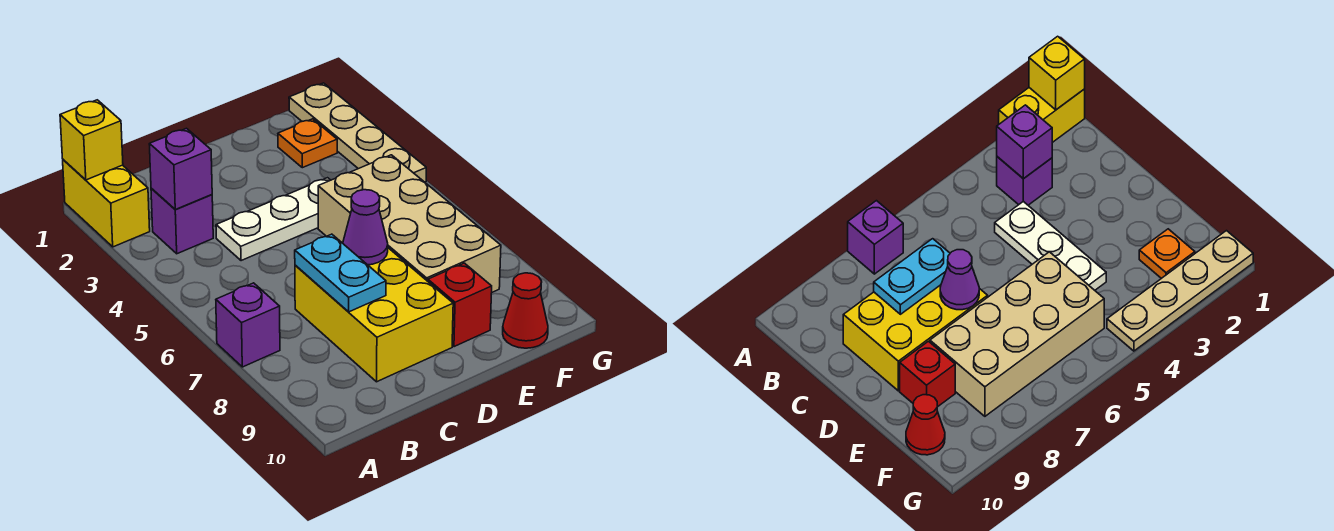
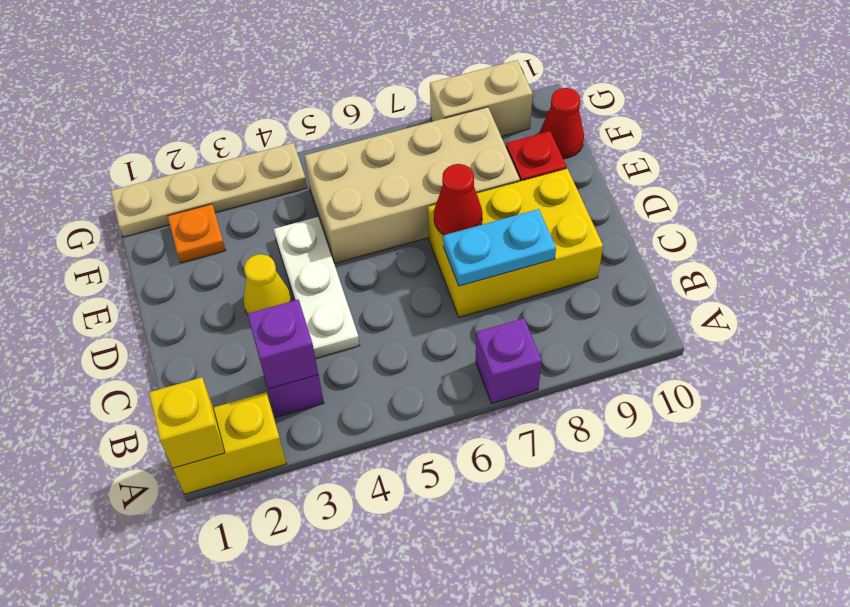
none -> yellow 1x1 cone [244,254,292,314]
purple 1x1 cone [343,190,388,265] -> red 1x1 cone [434,164,482,235]
none -> tan 1x2 brick [430,60,533,136]

